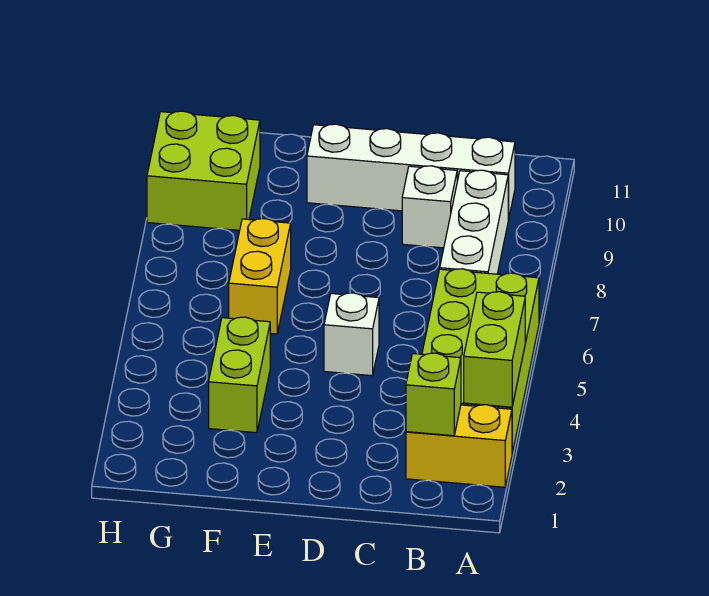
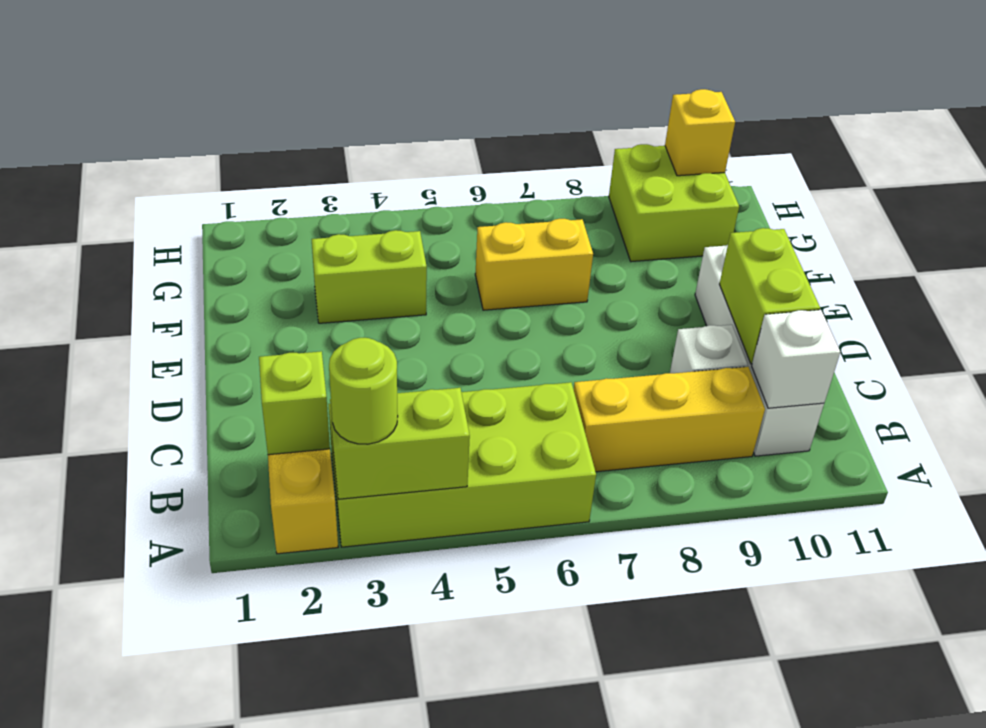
none -> lime 1x1 round brick [329,338,398,444]
white 1x3 brick [440,170,508,274] -> yellow 1x3 brick [574,367,765,472]
none -> lime 1x2 brick [719,228,820,364]
white 1x1 brick [324,293,379,376] -> white 1x1 brick moved to [752,310,840,408]
none -> yellow 1x1 brick [665,89,735,176]

